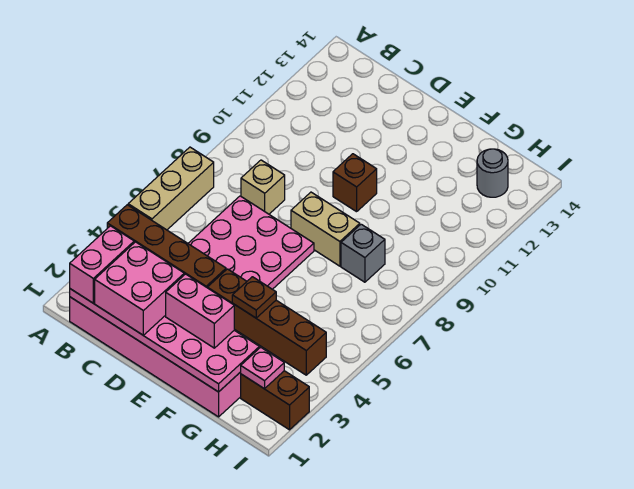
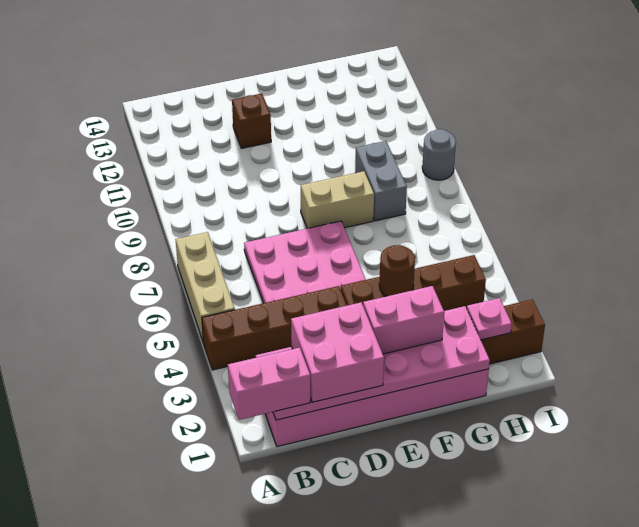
pink 1x2 brick [70,226,134,303] -> pink 1x2 brick turned to [228,348,310,420]
tan 1x1 brick [241,160,285,214] -> none
brown 1x1 brick [333,154,377,212] -> brown 1x1 brick moved to [232,94,271,148]
brown 1x1 plate [232,277,276,318] -> brown 1x1 round brick [379,245,415,296]
grey 1x1 brick [341,224,385,282] -> grey 1x2 brick [355,141,407,221]
grey 1x1 round brick [477,149,508,197] -> grey 1x1 round brick moved to [422,129,456,180]

